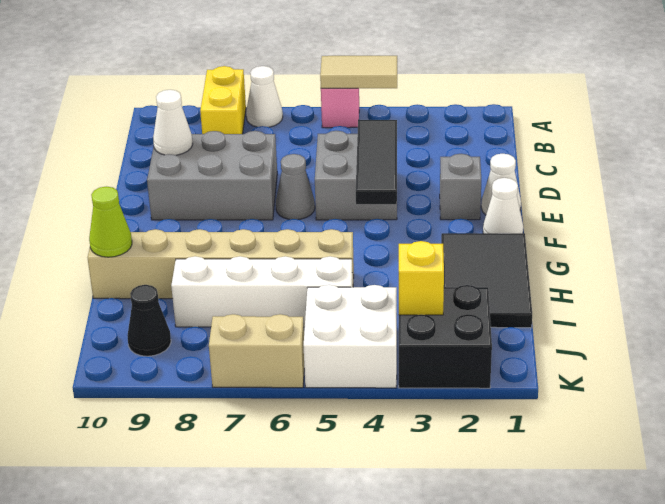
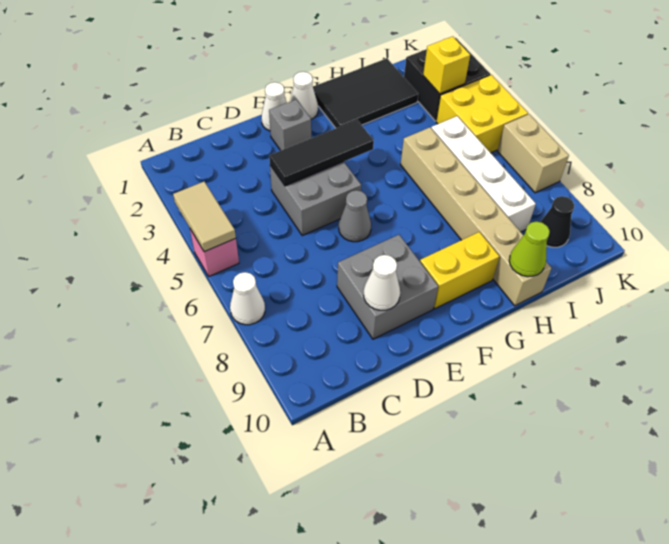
yellow 1x2 brick [200,66,246,134] -> yellow 1x2 brick moved to [420,232,499,309]
grey 2x3 brick [147,131,277,220] -> grey 2x2 brick [337,235,438,339]
white 2x2 brick [304,285,397,388] -> yellow 2x2 brick [436,75,528,153]

